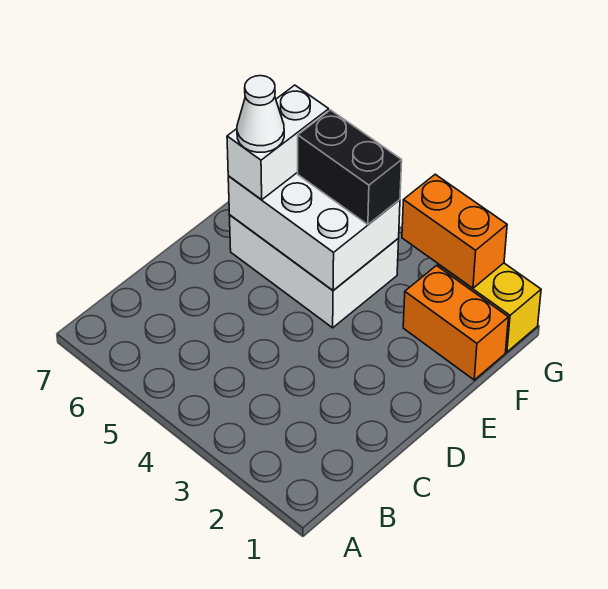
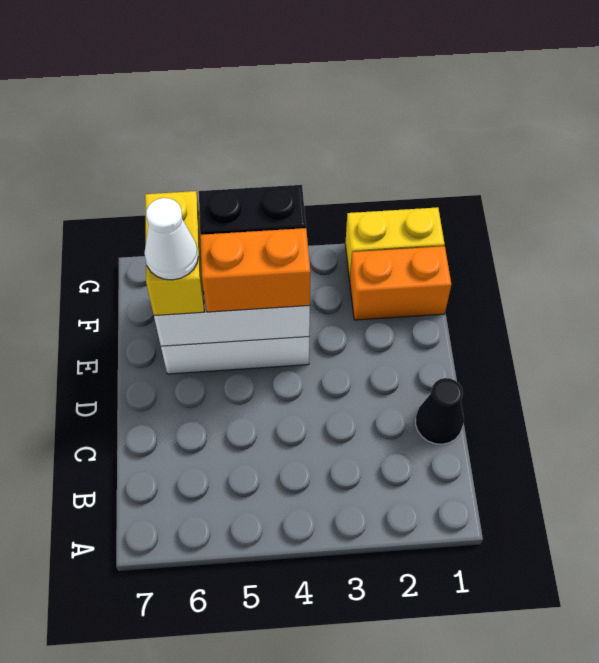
none -> black 1x1 cone [416,378,464,444]
white 1x2 brick [227,85,329,200] -> yellow 1x2 brick [145,191,204,316]
orange 1x2 brick [402,174,507,288] -> orange 1x2 brick moved to [200,228,310,312]

